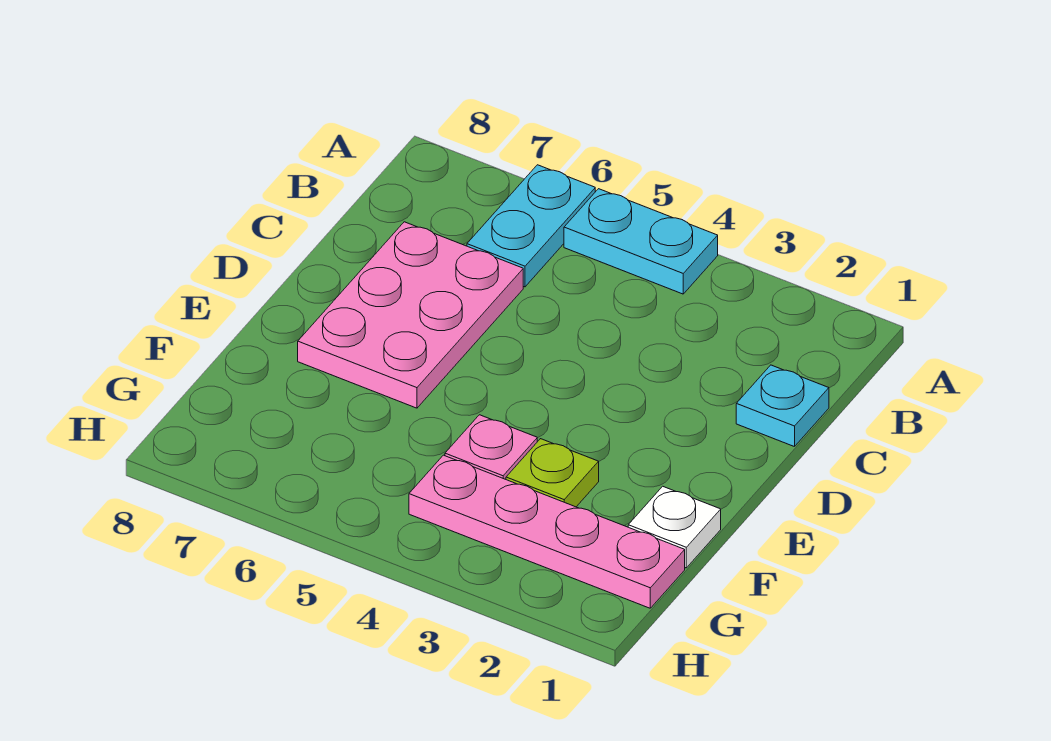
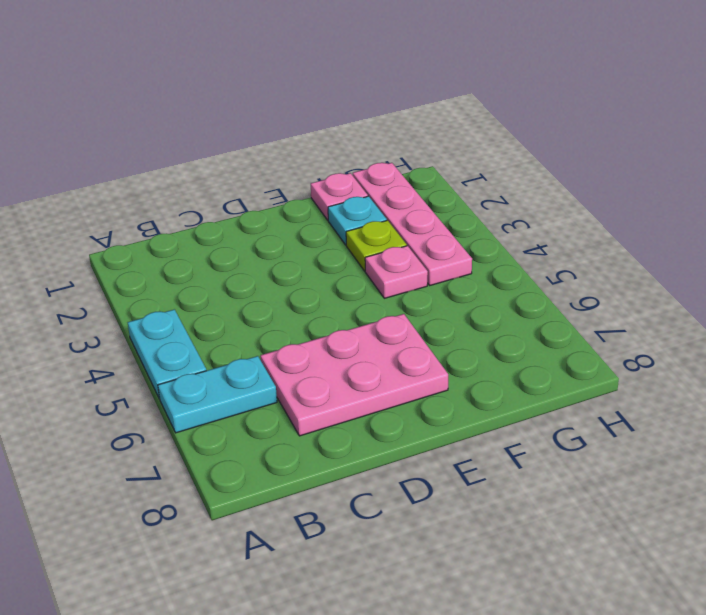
cyan 1x1 plate [736,365,829,447] -> cyan 1x1 plate moved to [328,196,387,245]
white 1x1 plate [628,486,721,568] -> pink 1x1 plate [311,173,368,220]

